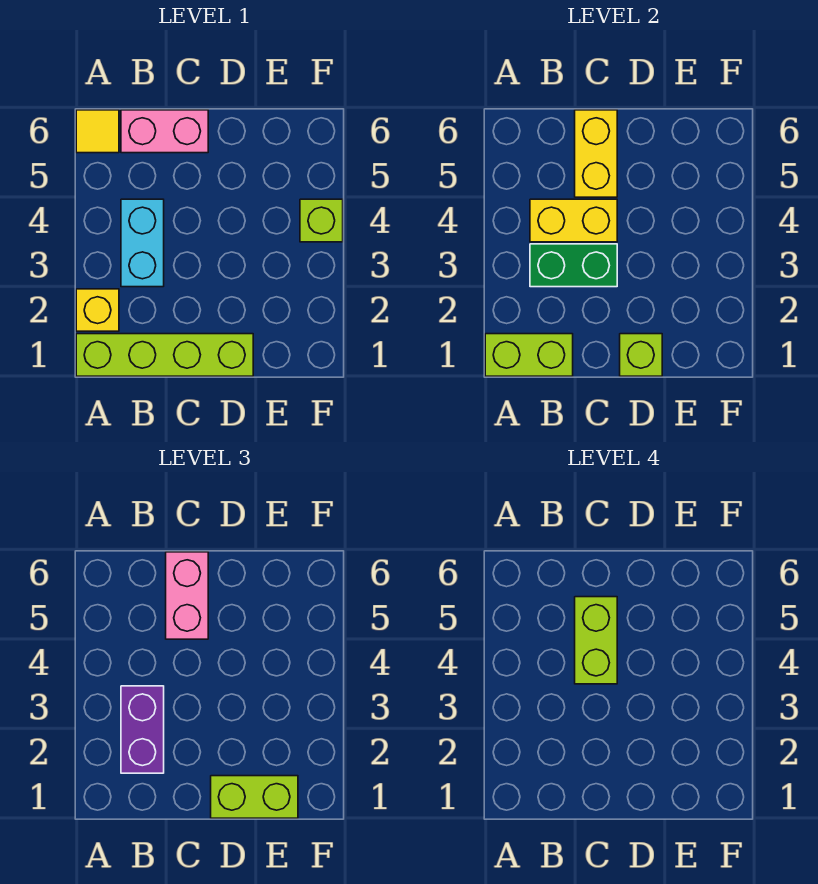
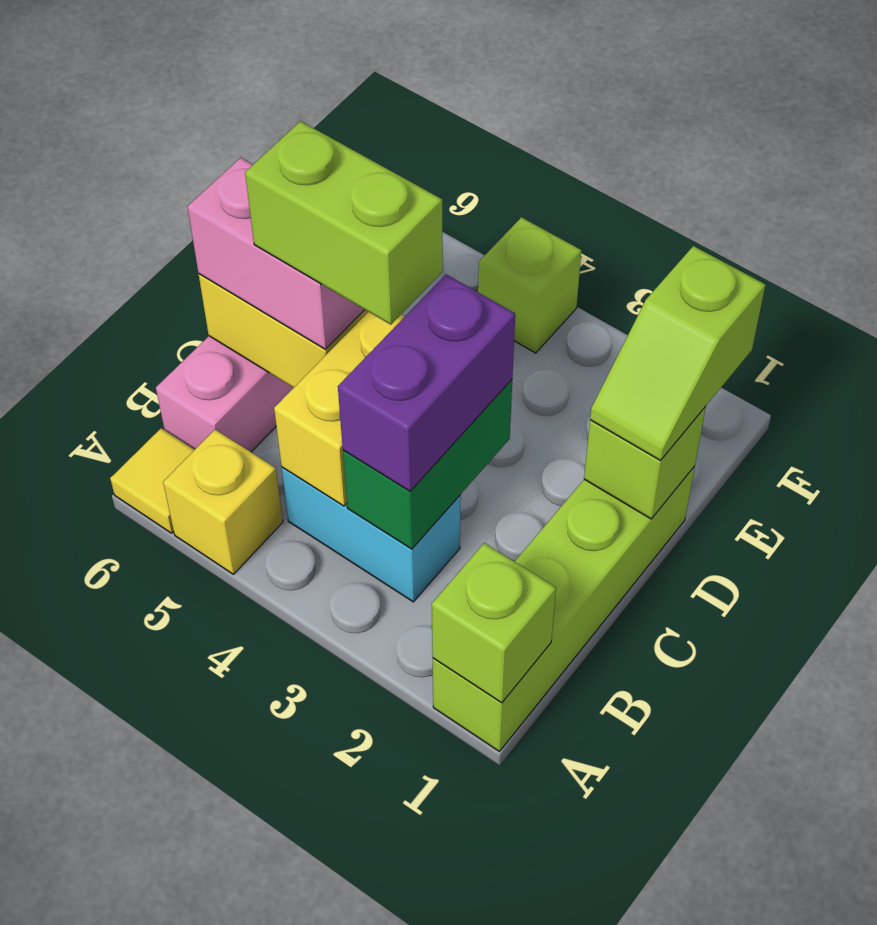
lime 1x2 brick [485,334,573,376] -> lime 1x1 brick [432,543,556,703]
yellow 1x1 brick [76,289,119,331] -> yellow 1x1 brick moved to [163,430,283,574]
purple 1x2 brick [121,686,164,773] -> purple 1x2 brick turned to [338,274,515,491]
lime 1x2 brick [211,776,298,818] -> lime 1x2 slope [590,246,766,461]

